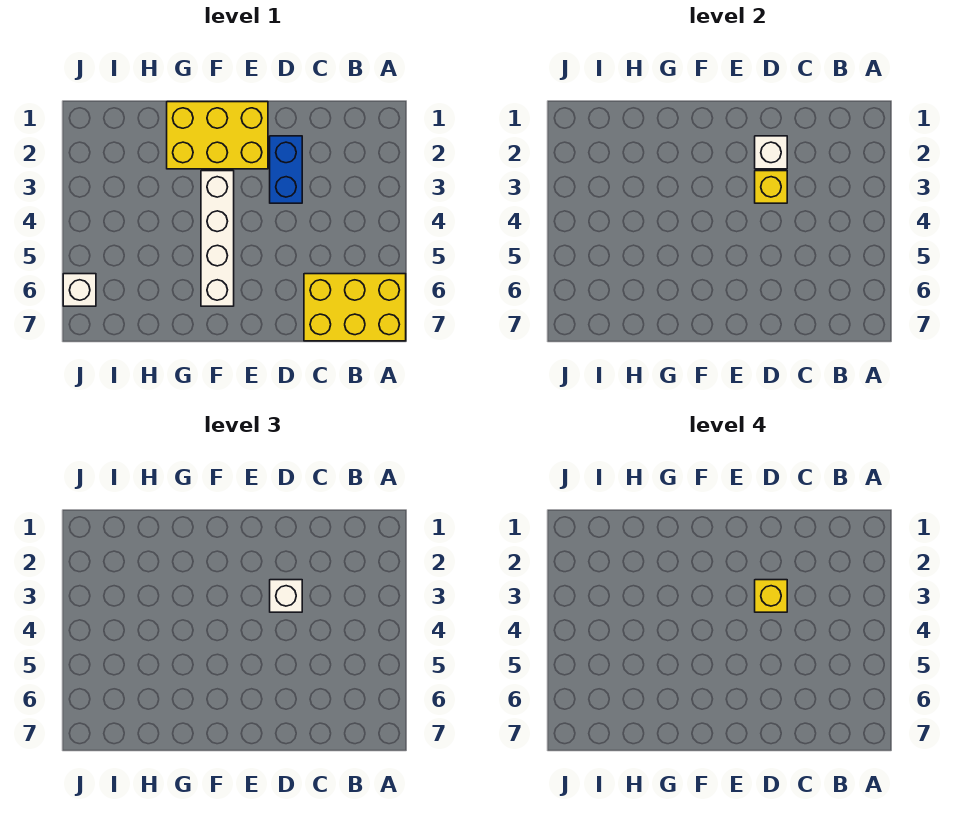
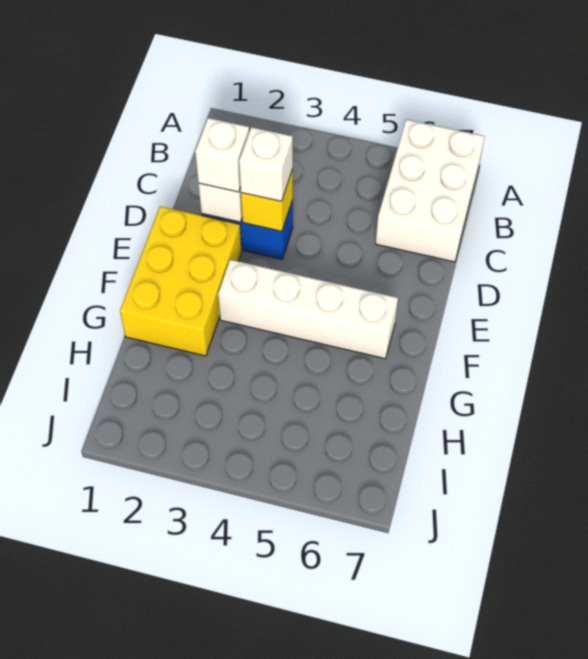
yellow 2x3 brick [304,274,406,341] -> white 2x3 brick [376,120,485,262]
yellow 1x1 brick [755,580,787,612] -> none
white 1x1 brick [63,274,96,306] -> white 1x1 brick moved to [195,118,249,192]

